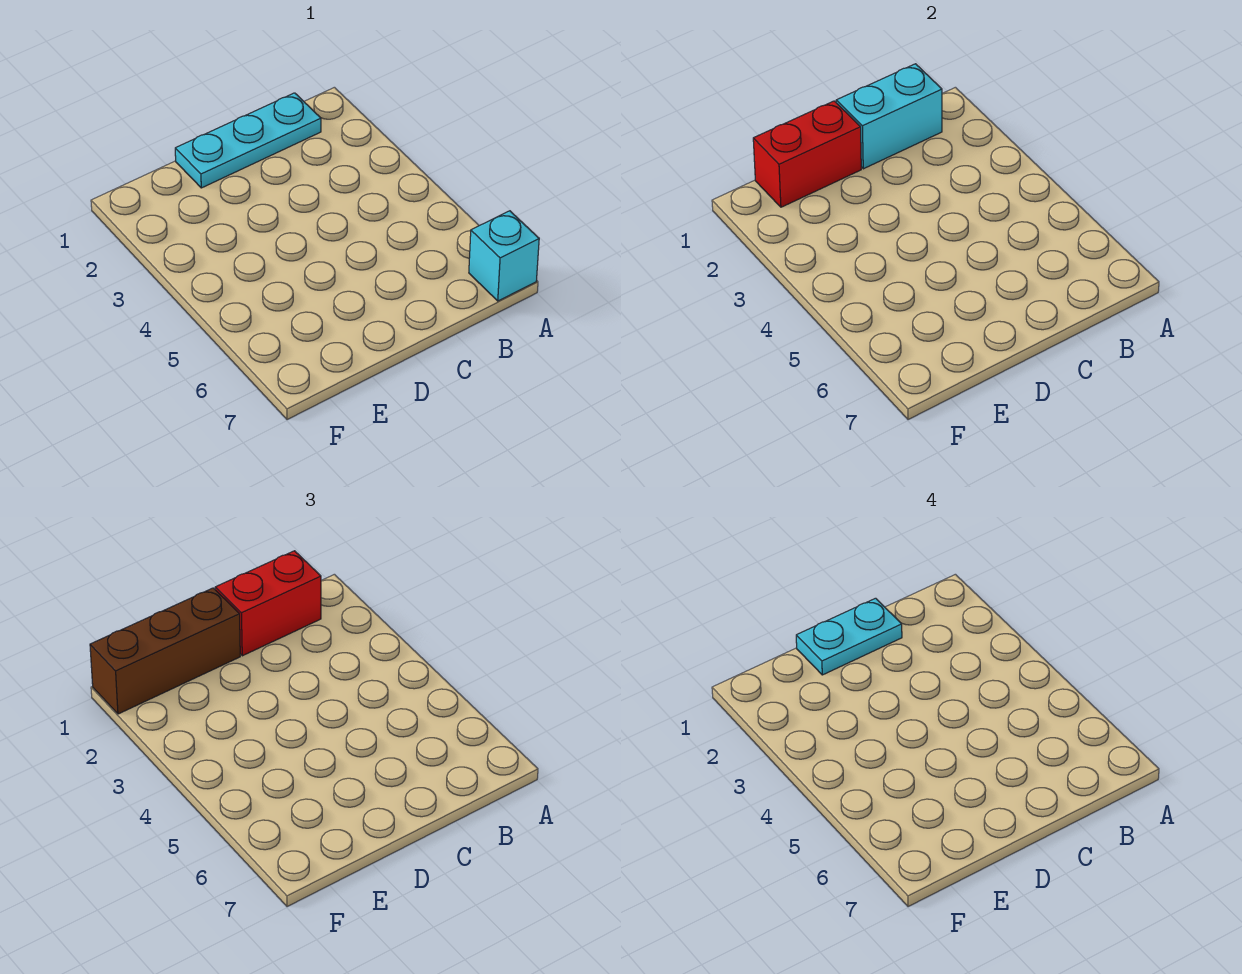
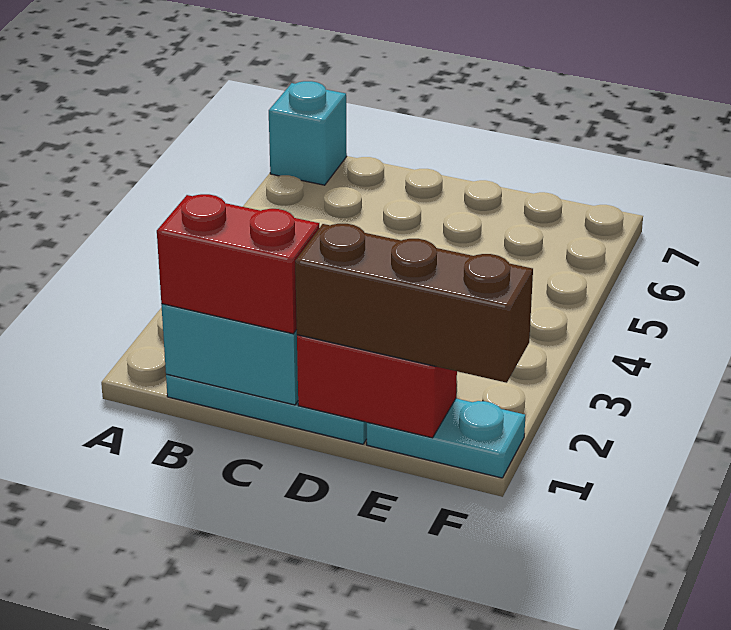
cyan 1x2 plate [796,598,902,675] -> cyan 1x2 plate moved to [367,399,525,478]

